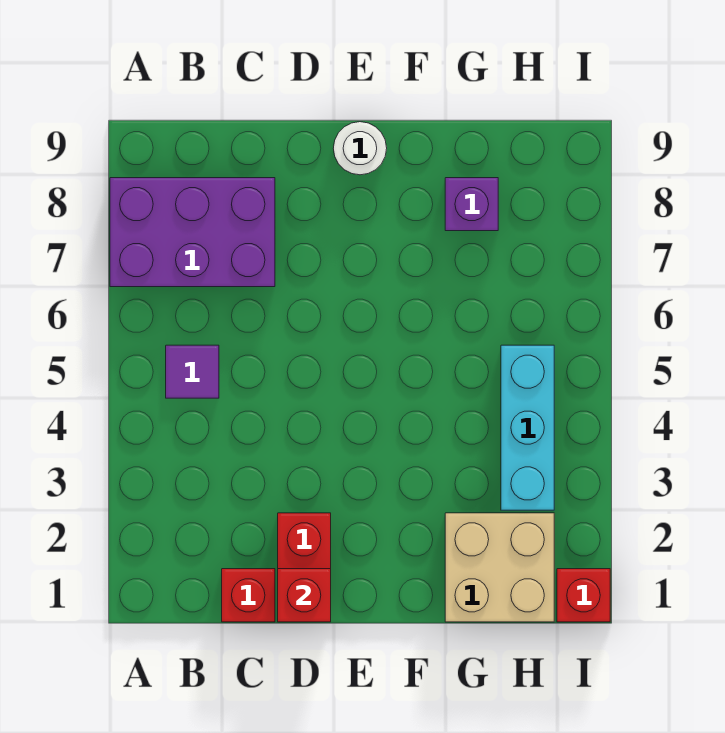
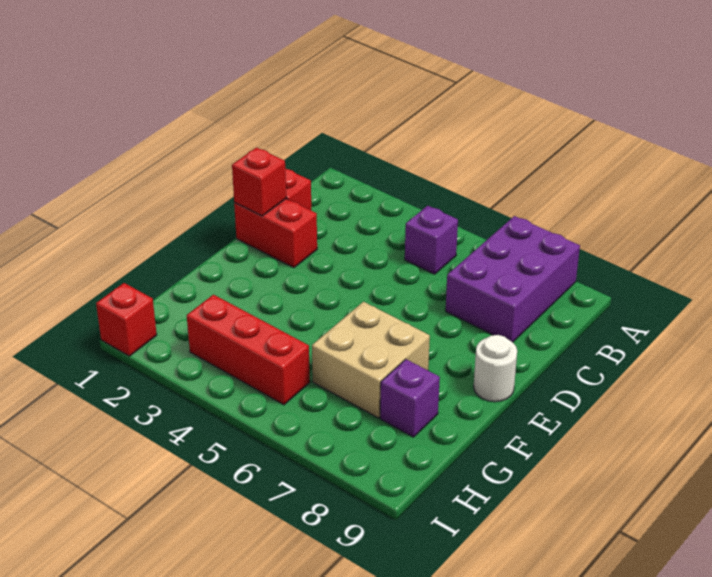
purple 1x1 tile [166,345,219,398] -> purple 1x1 brick [405,206,458,274]
tan 2x2 brick [445,513,554,622] -> tan 2x2 brick moved to [312,302,430,418]
cyan 1x3 brick [501,345,554,510] -> red 1x3 brick [187,295,310,405]

